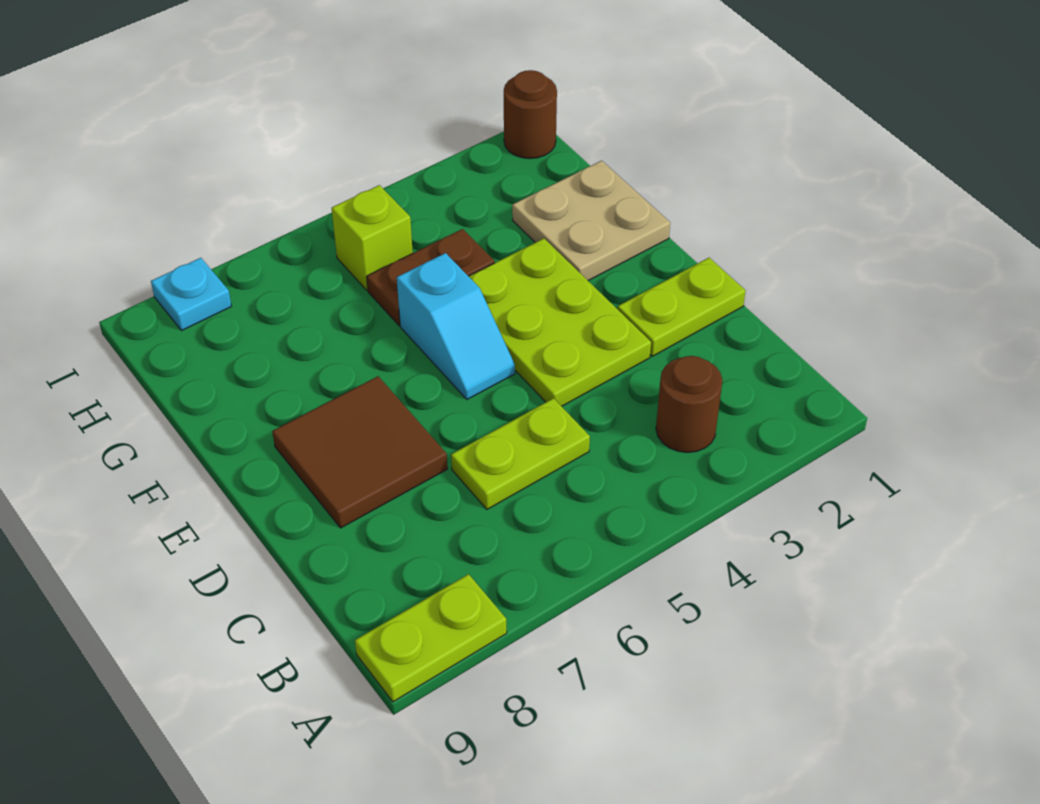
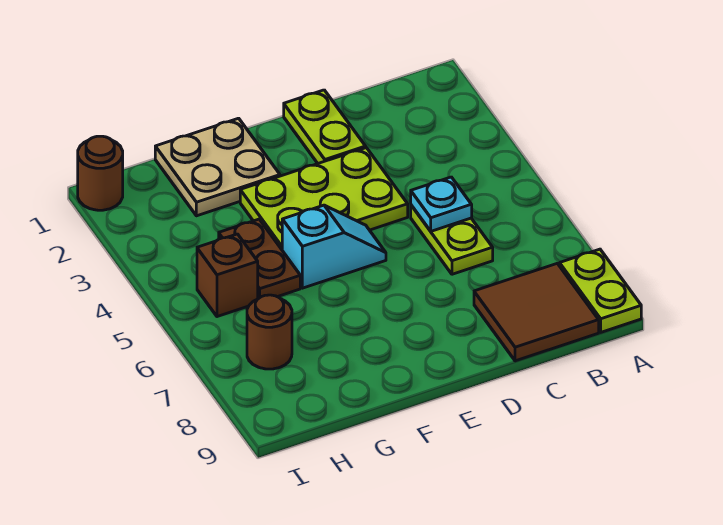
brown 1x1 round brick [656,356,722,453] -> brown 1x1 round brick moved to [247,295,292,369]
brown 2x2 tile [272,376,448,528] -> brown 2x2 tile moved to [474,264,599,361]
lime 1x1 brick [332,185,413,290] -> brown 1x1 brick [197,234,258,317]
cyan 1x1 plate [151,258,231,331] -> cyan 1x1 plate moved to [411,177,472,231]

